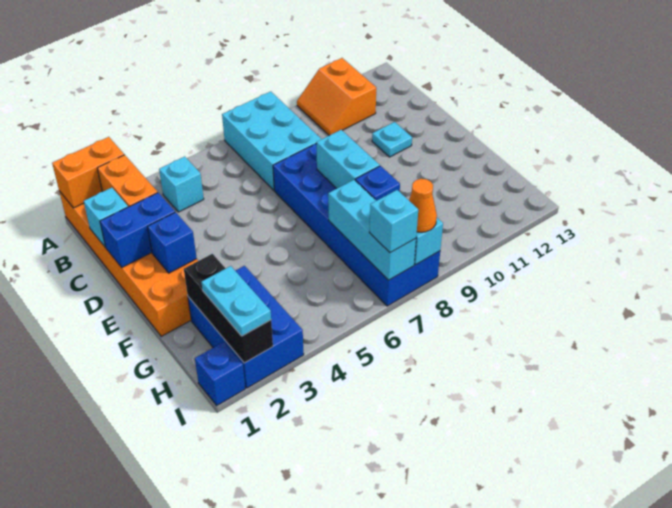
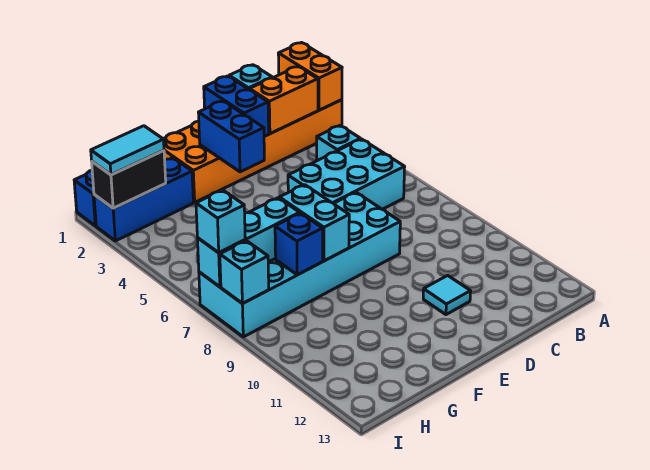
cyan 2x3 brick [222,91,321,190] -> cyan 2x3 brick moved to [288,139,405,209]
orange 2x2 slope [297,58,376,135] -> none
blue 2x6 brick [273,144,440,306] -> cyan 2x6 brick [199,192,400,337]
cyan 1x1 plate [372,122,412,157] -> cyan 1x1 tile [423,275,471,315]
blue 1x1 brick [148,212,197,273] -> blue 1x2 brick [198,101,264,172]
cyan 1x2 brick [316,130,380,189] -> cyan 1x2 brick turned to [279,185,349,261]
blue 2x3 brick [188,266,304,388] -> blue 1x3 brick [94,158,193,241]
black 1x3 brick [184,254,273,363] -> black 1x2 brick [92,151,166,208]
cyan 1x2 plate [201,266,271,336] -> cyan 1x2 tile [91,126,164,175]
orange 1x1 cone [409,179,437,232] -> none

